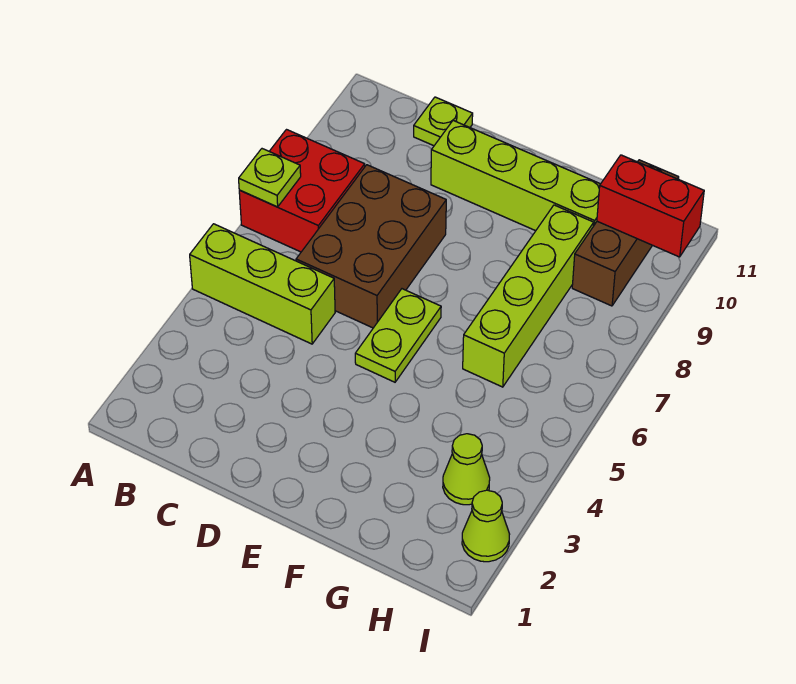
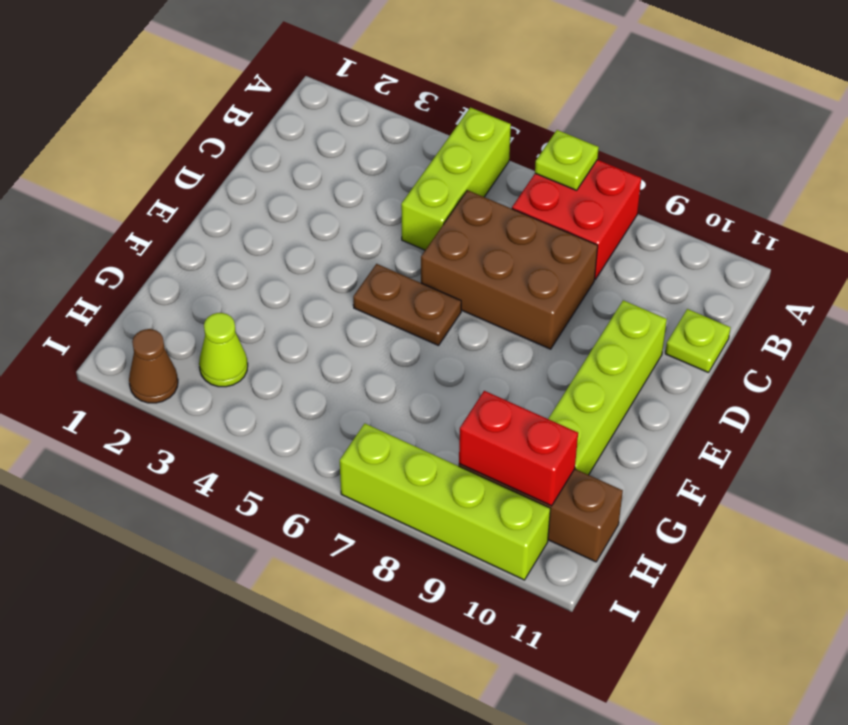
lime 1x2 plate [355,289,441,382] -> brown 1x2 plate [353,264,461,346]
lime 1x4 brick [463,205,594,387] -> lime 1x4 brick moved to [340,424,550,580]
red 1x2 brick [597,155,704,257] -> red 1x2 brick turned to [459,391,578,506]
lime 1x1 cone [462,490,510,562] -> brown 1x1 cone [129,329,178,403]

